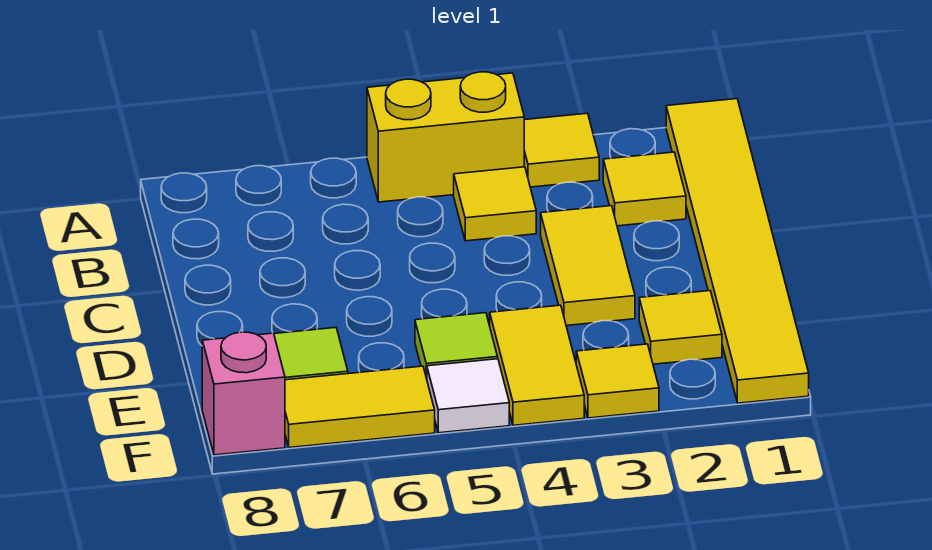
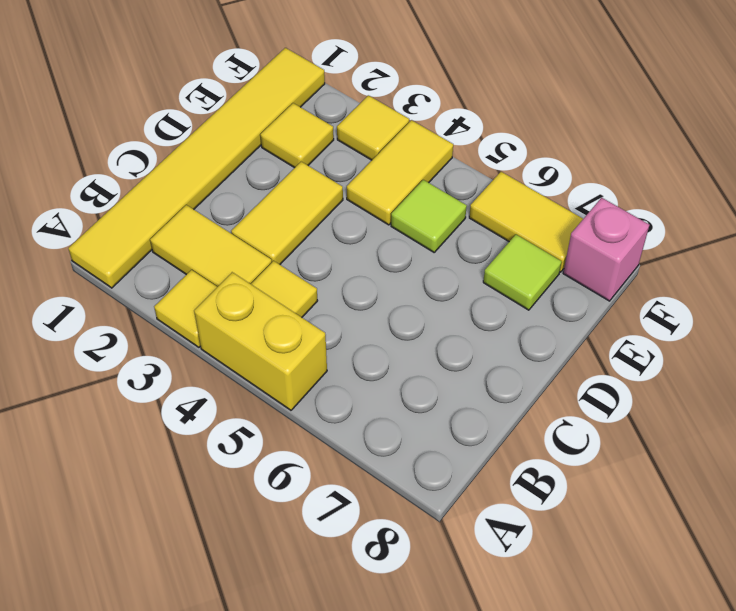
yellow 1x1 tile [603,152,686,226] -> yellow 1x2 tile [150,205,272,287]
white 1x1 tile [427,359,509,433] -> none

